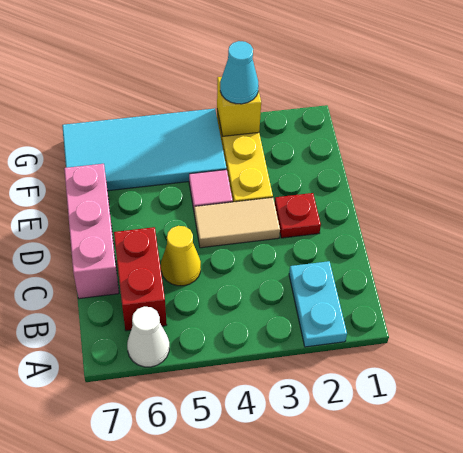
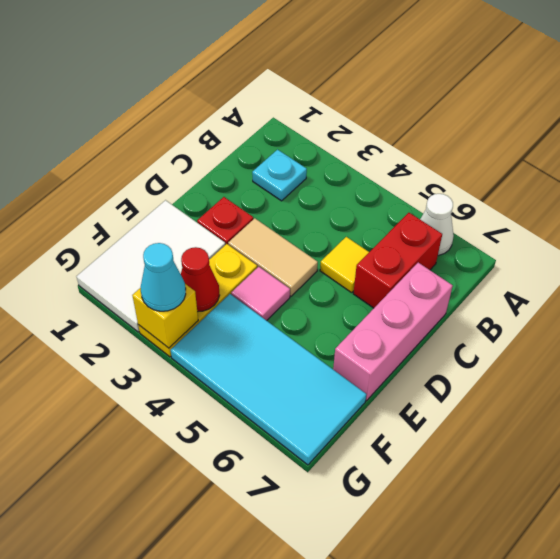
cyan 1x2 plate [289,261,347,347] -> cyan 1x1 plate [252,150,307,201]
yellow 1x1 cone [161,226,201,286] -> yellow 1x1 tile [320,237,369,293]
none -> white 2x3 tile [76,200,225,332]
none -> red 1x1 cone [181,247,220,312]

